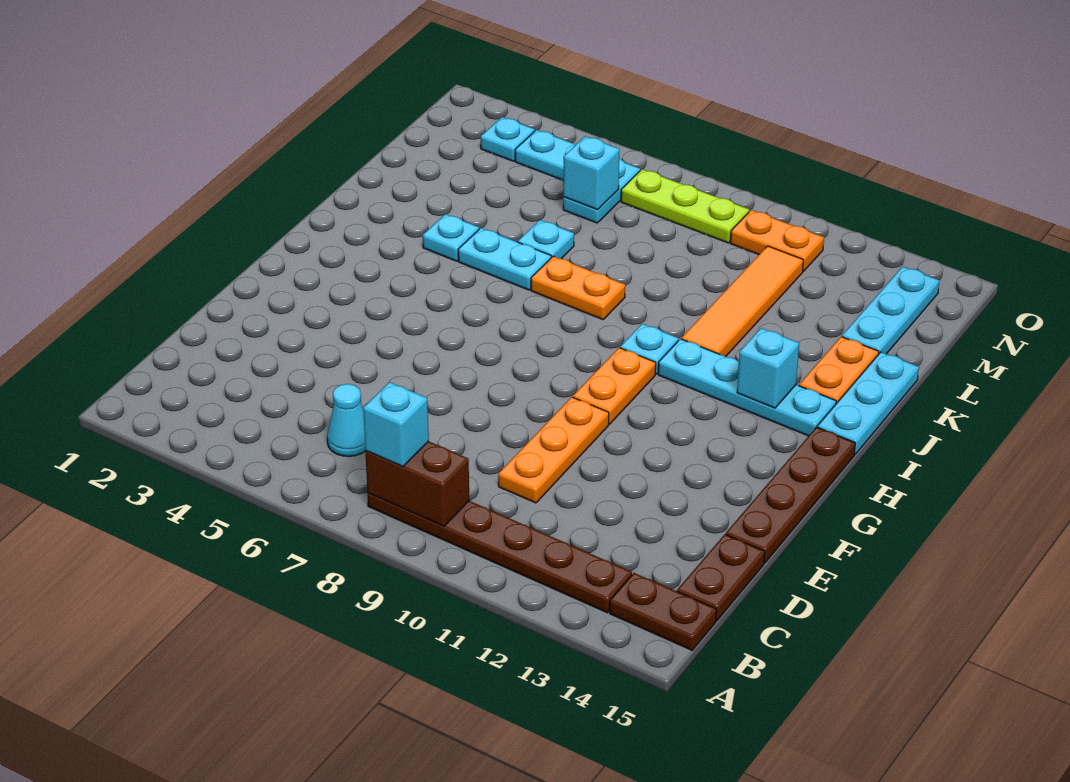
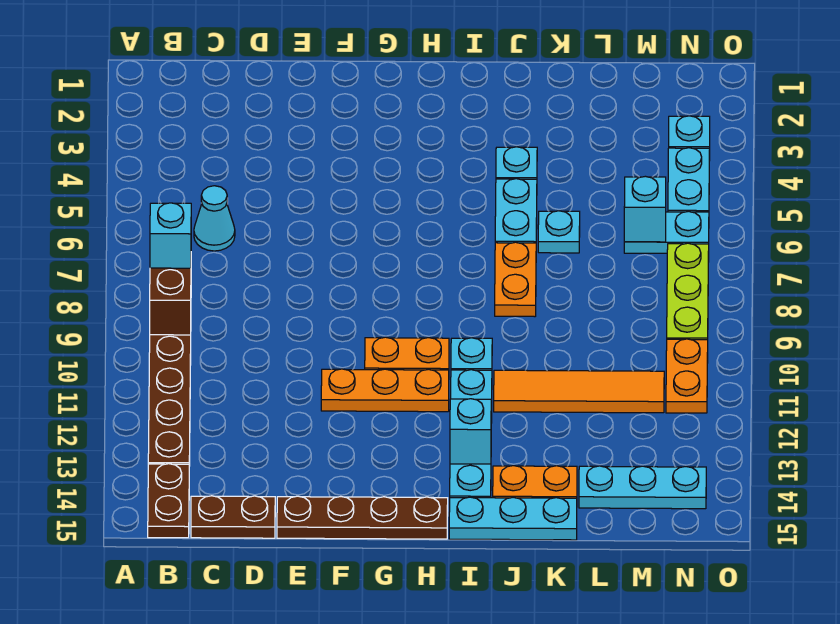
orange 1x3 plate [498,397,609,503] -> orange 1x3 plate moved to [321,369,449,412]

